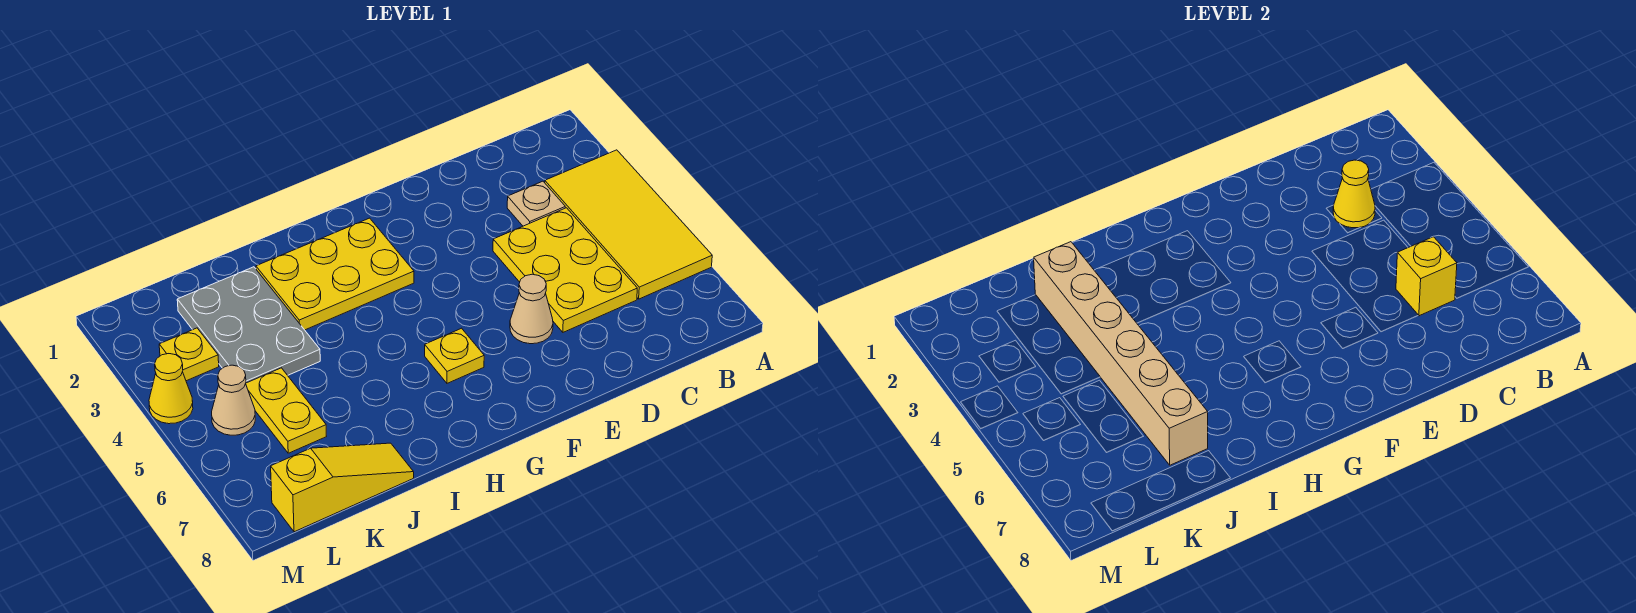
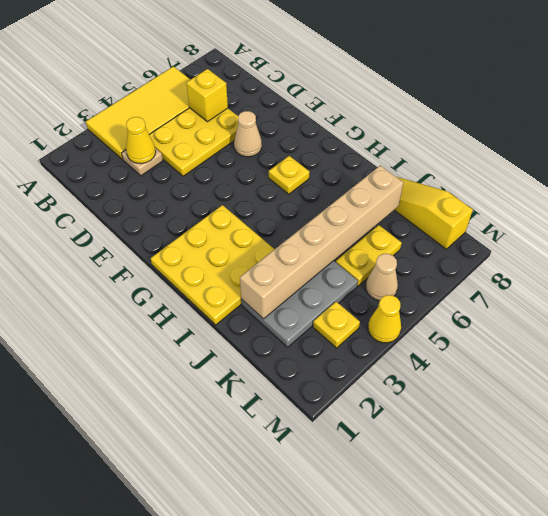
yellow 2x3 plate [256,218,414,330] -> yellow 3x3 plate [151,205,275,325]

